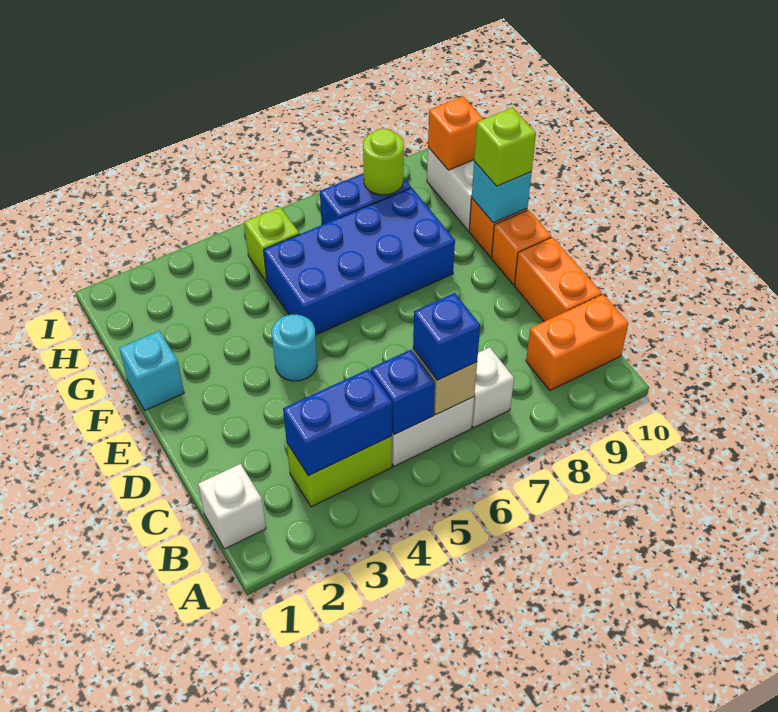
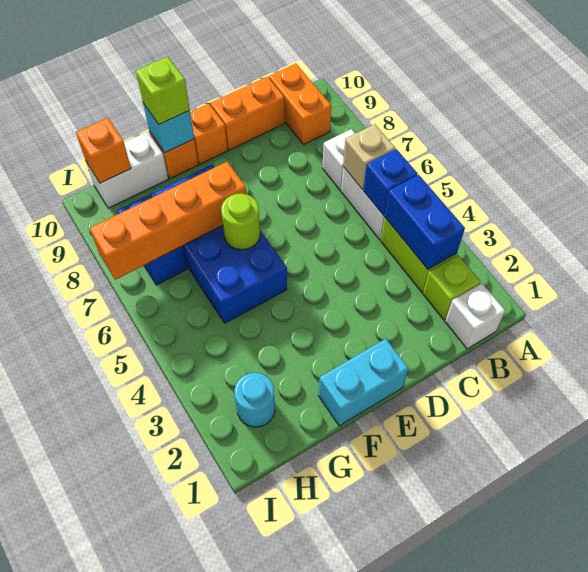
blue 1x1 brick [413,293,480,380] -> none
cyan 1x1 round brick [272,315,317,381] -> cyan 1x1 round brick moved to [234,373,275,427]
cyan 1x1 brick [119,331,184,411] -> cyan 1x2 brick [318,339,408,426]
none -> orange 1x4 brick [90,162,246,280]
lime 1x1 brick [244,207,299,282] -> lime 1x1 brick moved to [423,255,480,320]
lime 1x1 round brick [363,129,404,195] -> lime 1x1 round brick moved to [221,193,260,250]

